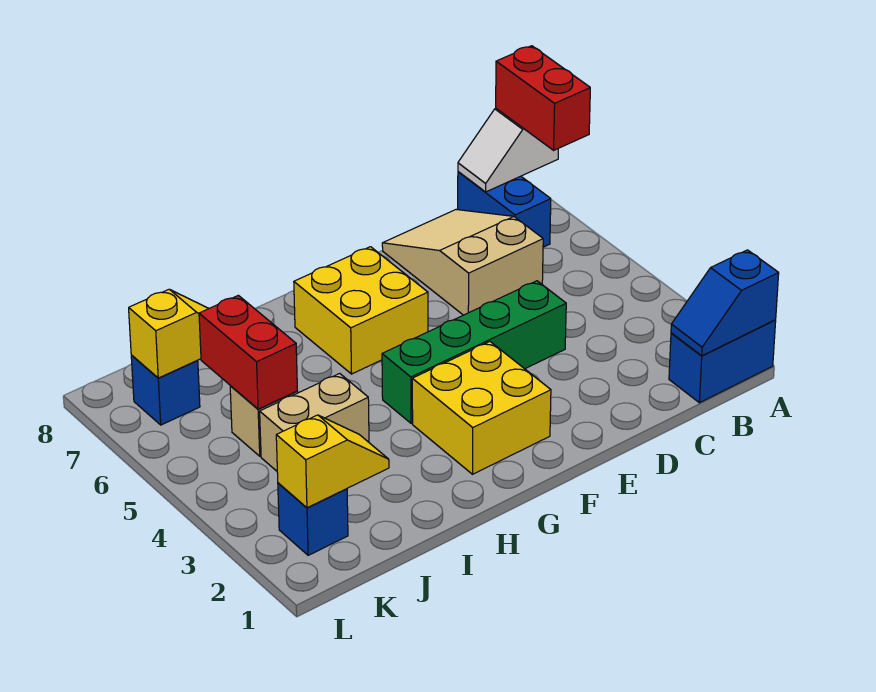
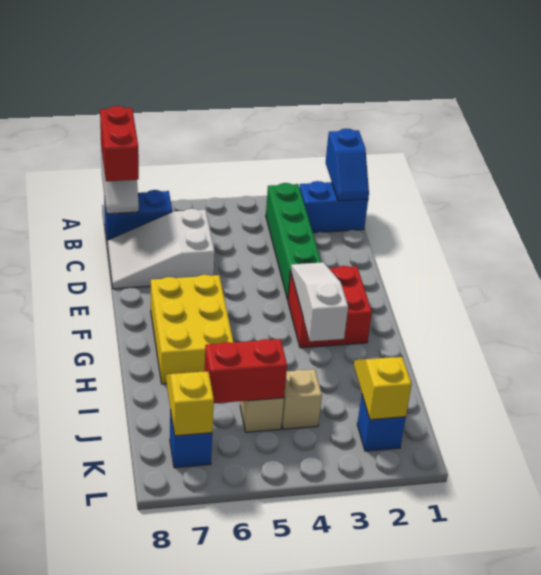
blue 1x2 brick [669,320,776,403] -> blue 1x2 brick turned to [300,181,368,233]
red 1x2 brick [496,46,590,150] -> red 1x2 brick turned to [100,106,139,181]
tan 2x3 slope [382,210,543,315] -> white 2x3 slope [107,209,215,289]
green 1x4 brick [382,281,566,423] -> green 1x4 brick moved to [266,183,321,300]
yellow 2x2 brick [412,342,551,474] -> red 2x2 brick [288,266,372,348]
none -> white 1x3 slope [290,262,348,341]
yellow 2x2 brick [294,247,428,374] -> yellow 2x3 brick [151,275,234,384]
tan 1x2 brick [260,374,369,471] -> tan 1x1 brick [282,369,322,429]

